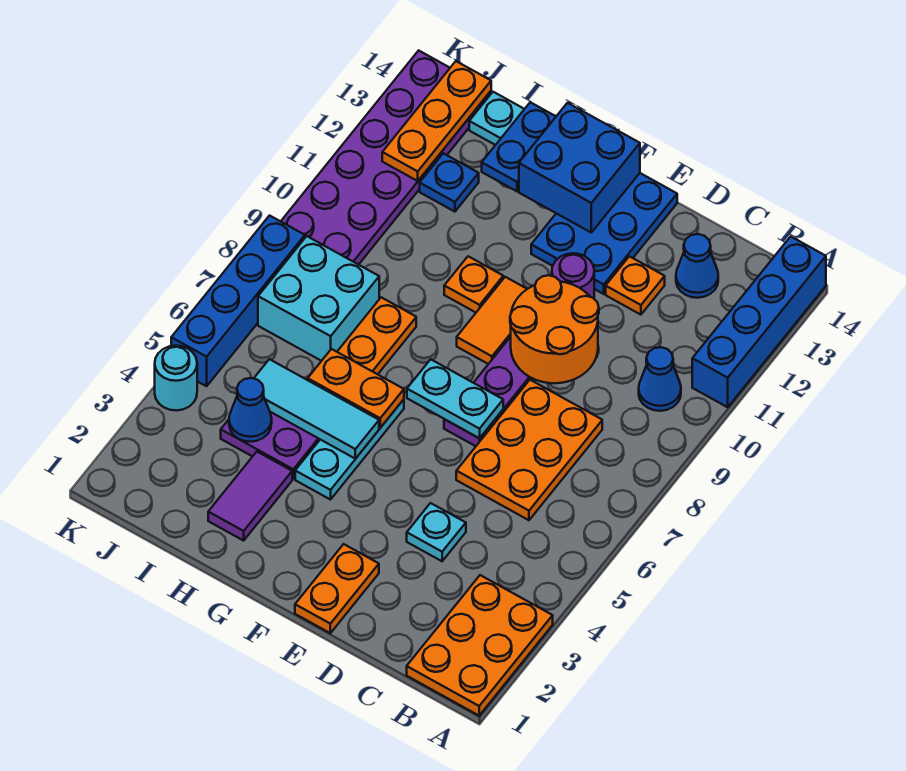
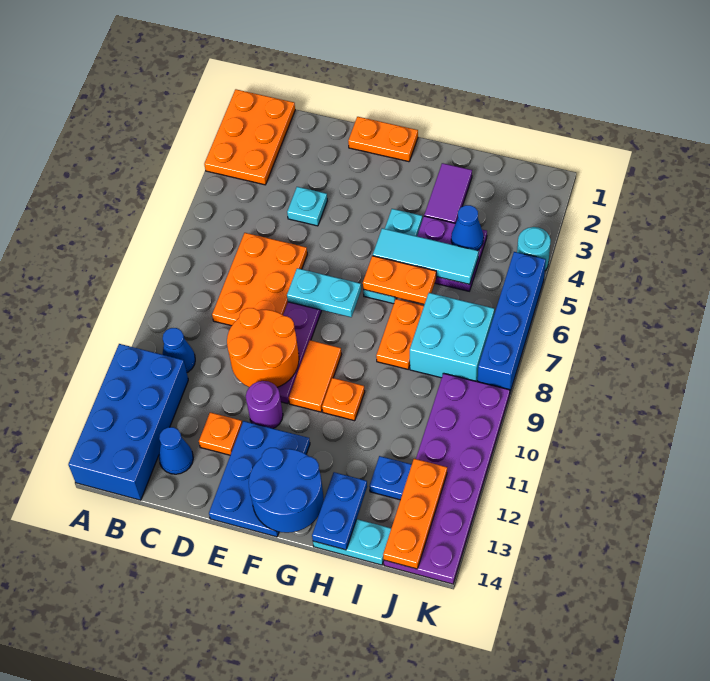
blue 1x4 brick [692,236,826,407] -> blue 2x4 brick [68,344,188,500]
orange 1x2 plate [295,544,379,633] -> orange 1x2 plate turned to [348,117,418,162]
blue 2x2 brick [519,103,640,232] -> blue 2x2 round brick [249,448,324,533]

